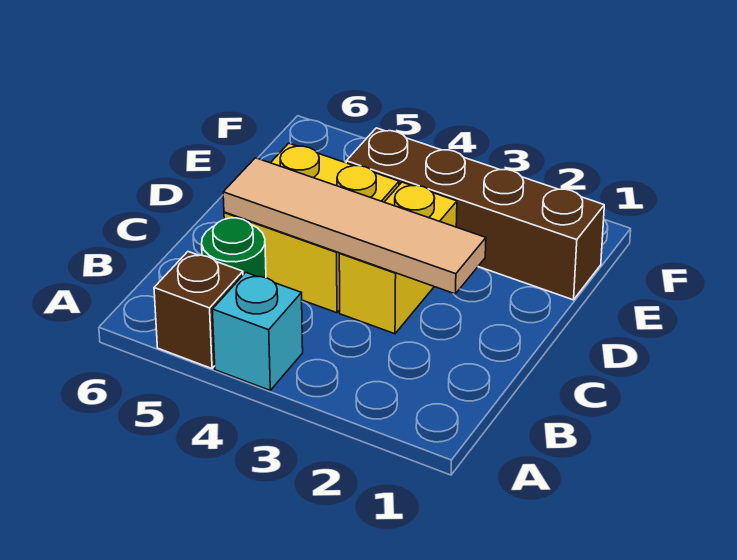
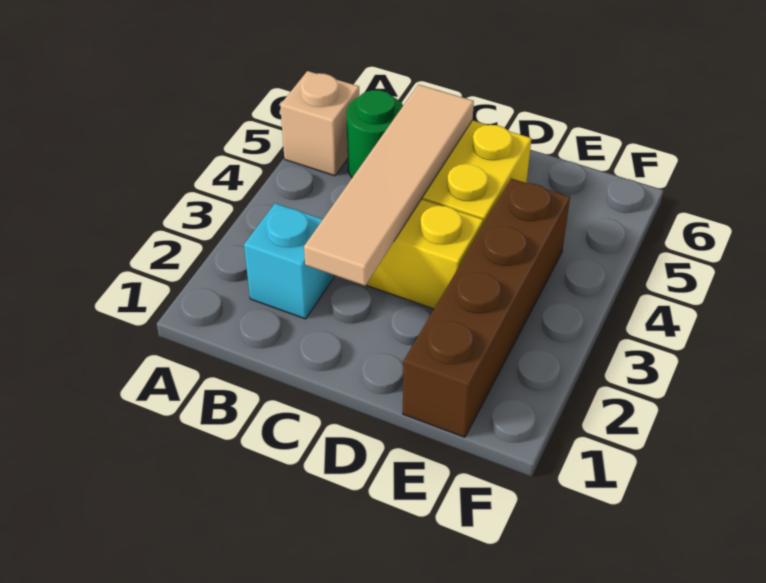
cyan 1x1 brick [212,272,303,390] -> cyan 1x1 brick moved to [244,203,334,319]
brown 1x1 brick [154,252,243,368] -> tan 1x1 brick [280,71,359,176]

